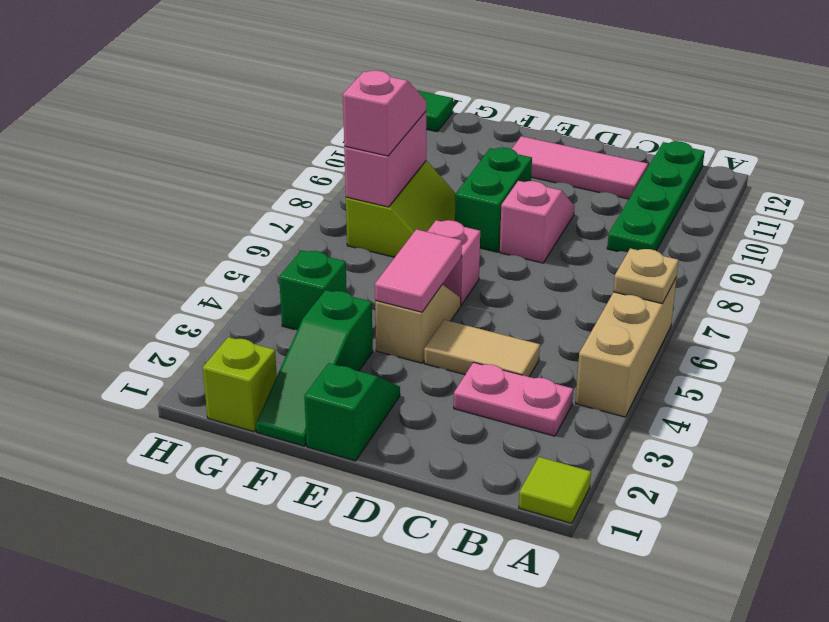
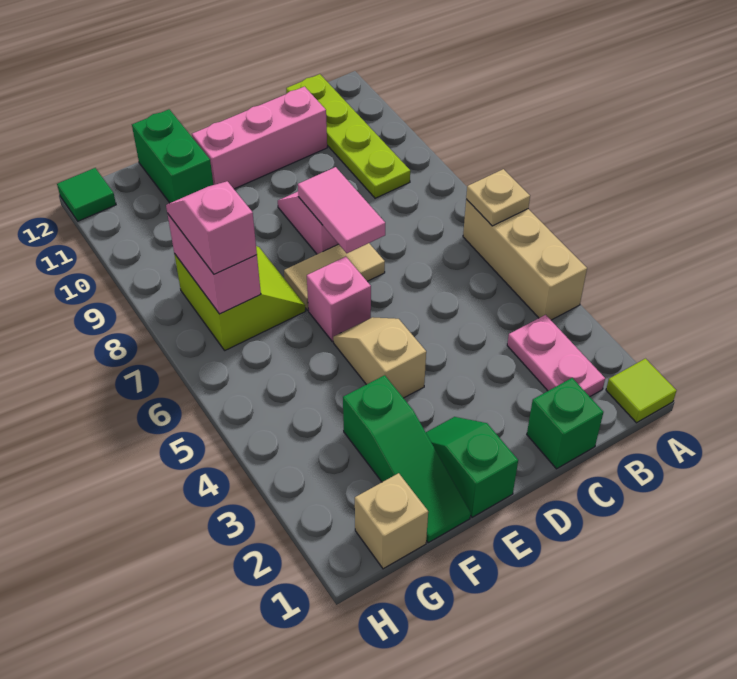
pink 1x2 plate [454,362,573,436] -> pink 1x2 plate turned to [507,315,605,397]
green 1x4 plate [607,141,705,252] -> lime 1x4 plate [286,74,410,198]
tan 1x2 tile [424,320,540,377] -> tan 1x2 tile moved to [284,243,385,310]
pink 1x3 tile [512,136,648,199] -> pink 1x3 brick [192,87,327,189]
pink 1x2 tile [375,229,462,312] -> pink 1x2 tile moved to [298,167,385,253]
green 1x2 brick [455,148,532,252] -> green 1x2 brick moved to [132,109,213,203]
lime 1x1 brick [203,337,277,432] -> tan 1x1 brick [355,473,428,569]
green 1x1 brick [279,250,347,330] -> green 1x1 brick moved to [527,378,603,469]

